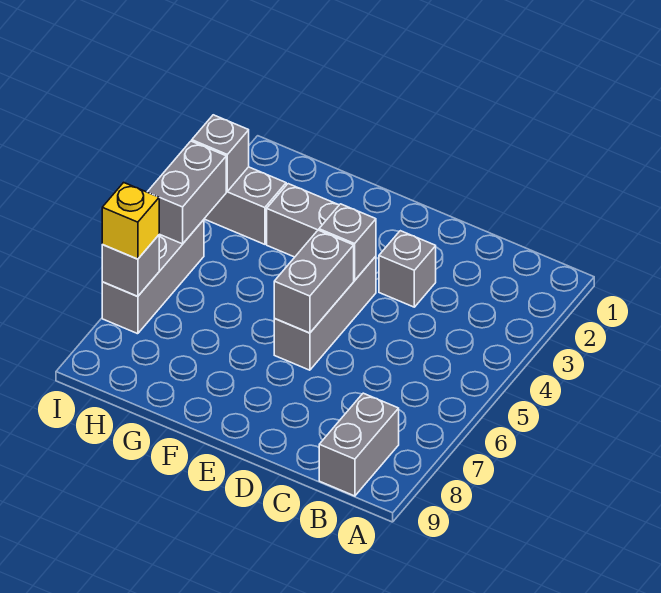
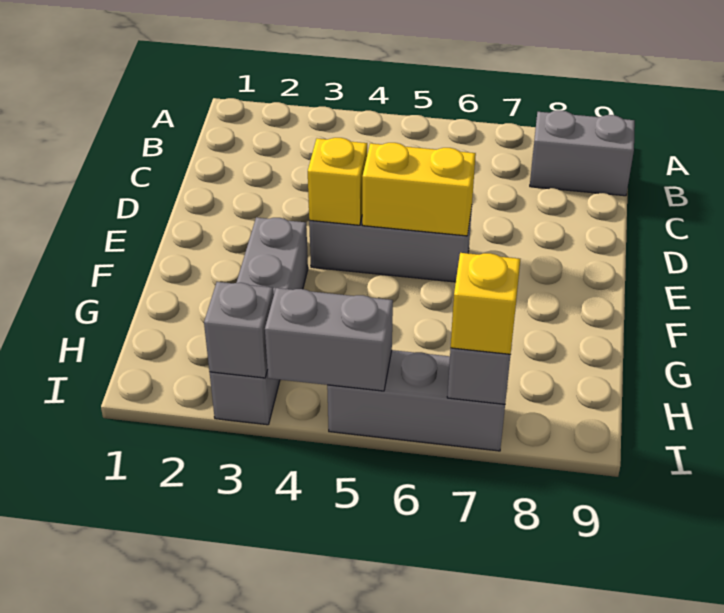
grey 1x1 brick [379,231,436,307] -> none
grey 1x1 brick [319,204,376,280] -> yellow 1x1 brick [308,138,367,225]
grey 1x2 brick [274,230,354,333] -> yellow 1x2 brick [362,143,476,236]

